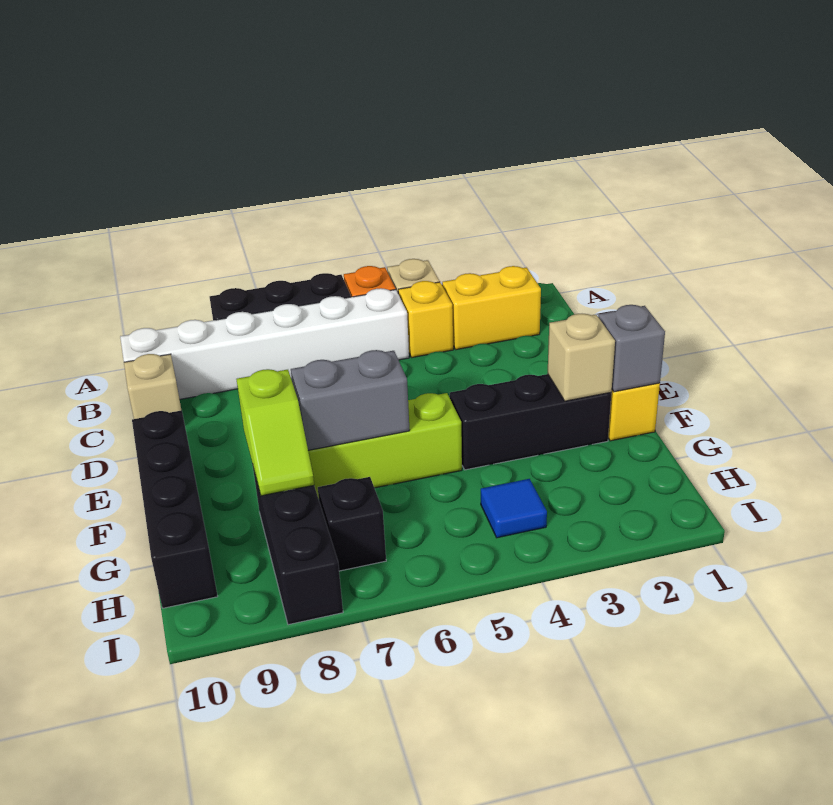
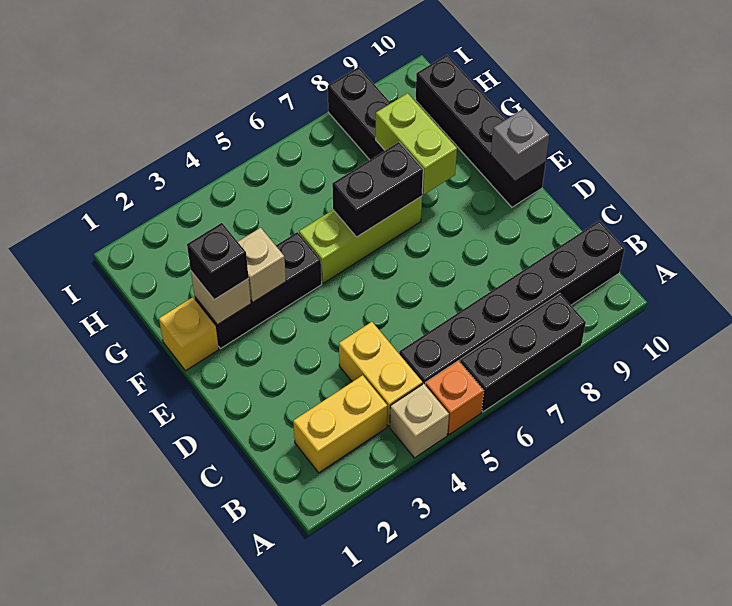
yellow 1x1 brick [398,281,453,358] -> yellow 1x2 brick [339,322,423,426]
white 1x6 brick [120,288,409,399] -> black 1x6 brick [399,221,625,384]
tan 1x1 brick [124,354,181,419] -> tan 1x1 brick moved to [238,228,286,302]
grey 1x1 brick [598,305,665,392] -> grey 1x1 brick moved to [491,108,549,181]
grey 1x2 brick [291,350,410,450] -> black 1x2 brick [332,142,423,237]
lime 1x2 slope [236,369,314,496] -> lime 1x2 brick [376,93,457,194]
blue 1x1 tile [481,479,547,538] -> none
black 1x1 brick [318,477,386,571] -> black 1x1 brick moved to [187,223,249,300]

